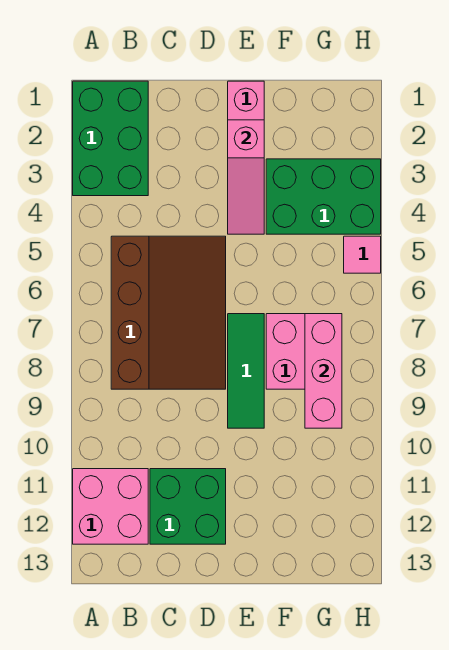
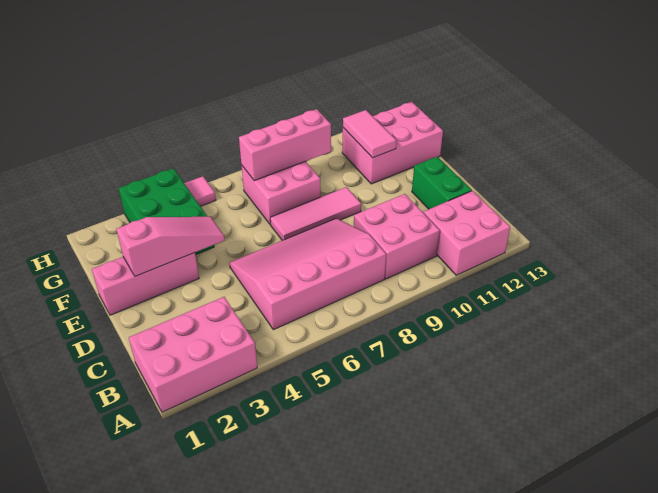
green 2x3 brick [73,81,148,196] -> pink 2x3 brick [129,297,257,412]
brown 3x4 slope [111,236,226,389] -> pink 3x4 slope [229,218,386,330]
none -> pink 2x2 brick [354,194,440,279]
green 2x2 brick [150,469,226,544] -> green 1x2 brick [412,157,472,209]
green 1x3 tile [228,314,264,428] -> pink 1x3 tile [270,187,361,241]
none -> pink 2x3 brick [342,102,443,184]
none -> pink 1x2 tile [343,110,396,158]

